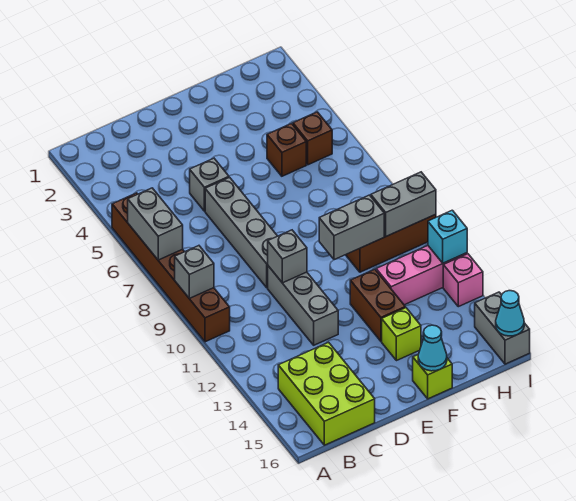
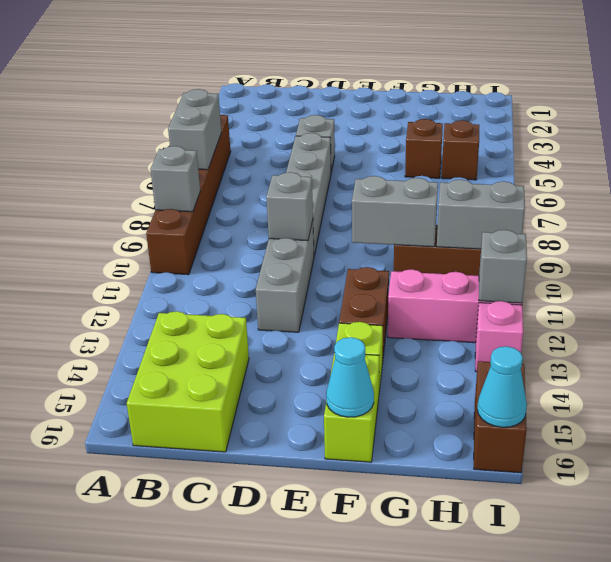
lime 1x1 brick [413,355,452,399] -> lime 1x2 brick [324,353,379,462]
cyan 1x1 brick [428,210,467,263] -> grey 1x1 brick [479,230,527,303]
grey 1x2 brick [475,292,530,364] -> brown 1x2 brick [474,361,527,473]

